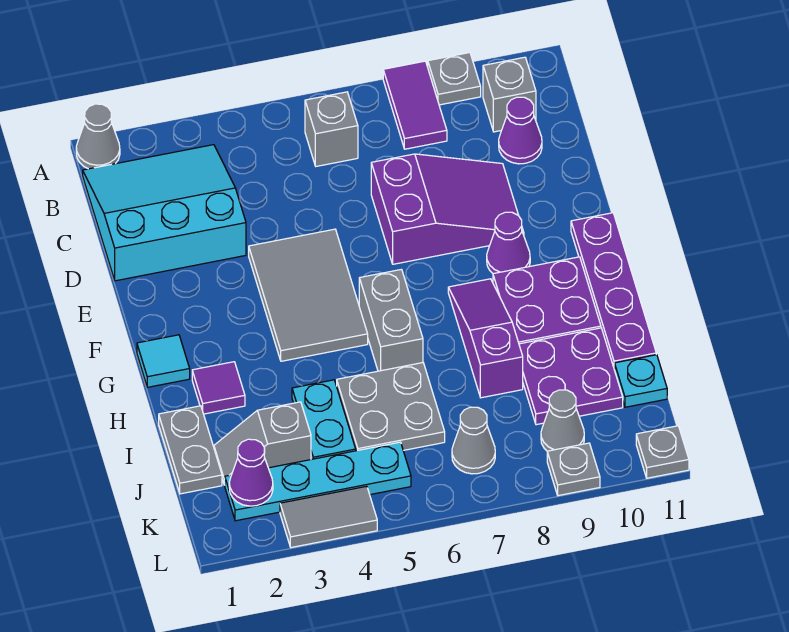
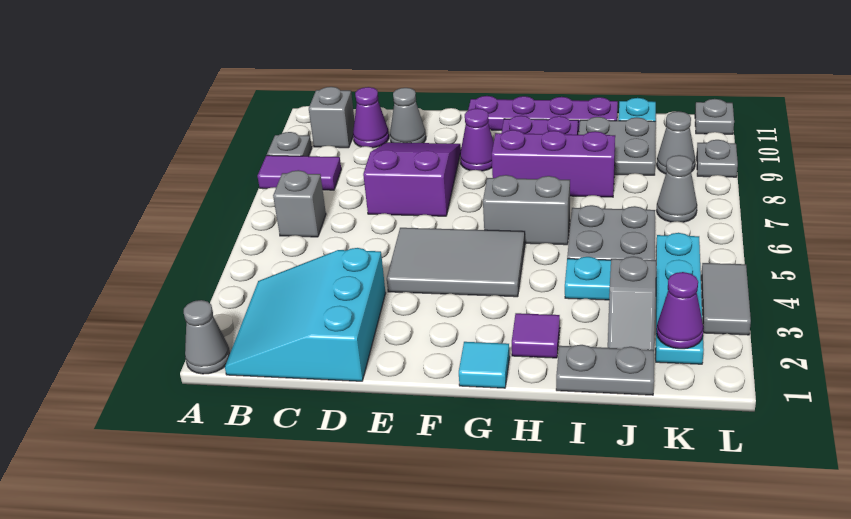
none -> grey 1x1 cone [390,88,426,143]
purple 1x3 slope [448,279,523,398] -> purple 1x3 brick [492,130,615,197]
purple 2x2 plate [519,328,623,425] -> grey 2x2 plate [579,117,656,175]

